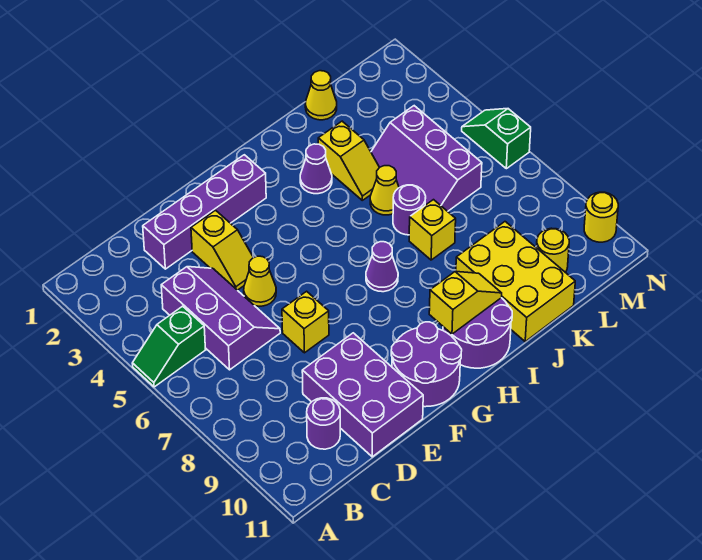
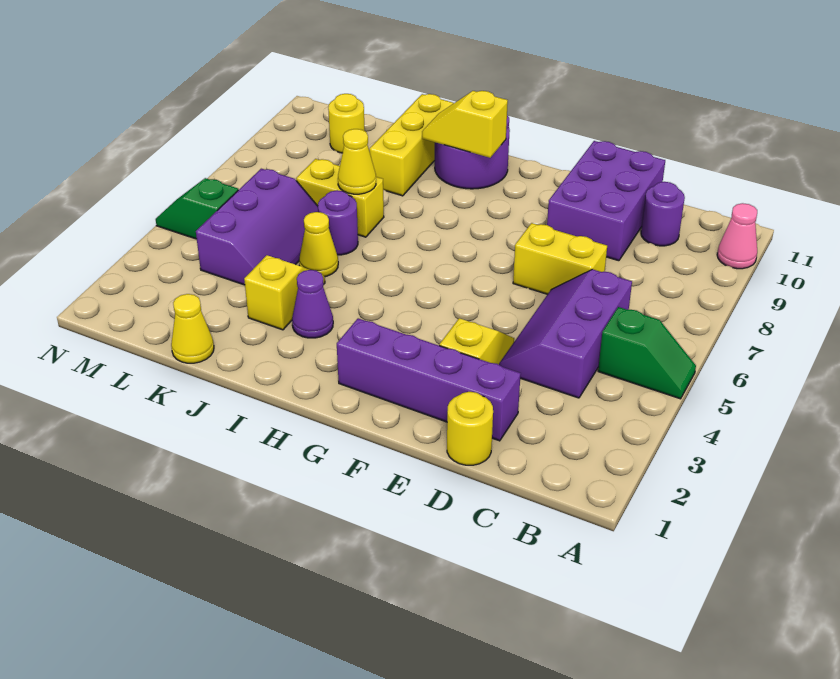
none -> pink 1x1 cone [717,203,757,269]
yellow 1x1 cone [244,256,276,306] -> yellow 1x1 cone moved to [338,129,376,194]
yellow 1x1 brick [282,291,329,353] -> yellow 1x2 brick [513,223,607,294]
purple 2x2 round brick [391,322,462,407] -> none
purple 1x1 cone [366,242,398,292] -> none
yellow 1x1 brick [409,200,456,260] -> yellow 1x2 brick [296,159,384,237]
yellow 2x3 brick [456,222,575,342] -> yellow 1x3 brick [370,94,454,196]
green 1x2 slope [462,109,531,169] -> green 1x2 slope turned to [156,178,238,239]
yellow 1x1 round brick [584,192,618,242] -> yellow 1x1 round brick moved to [447,392,493,465]

